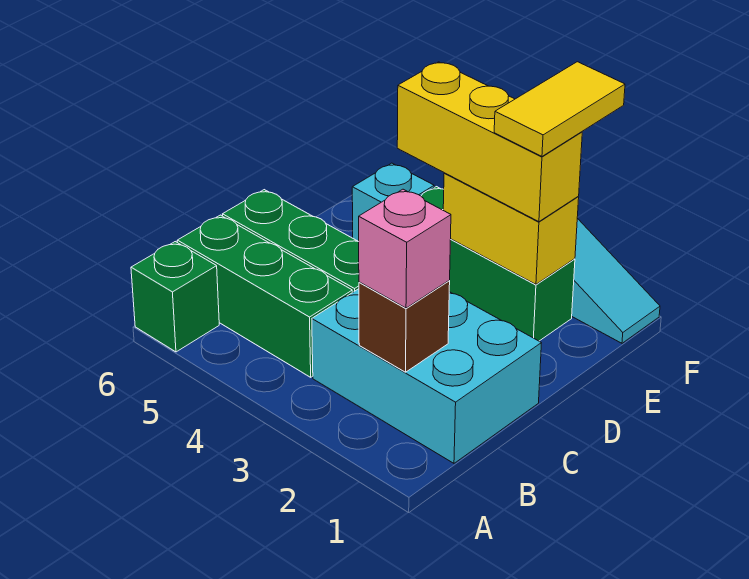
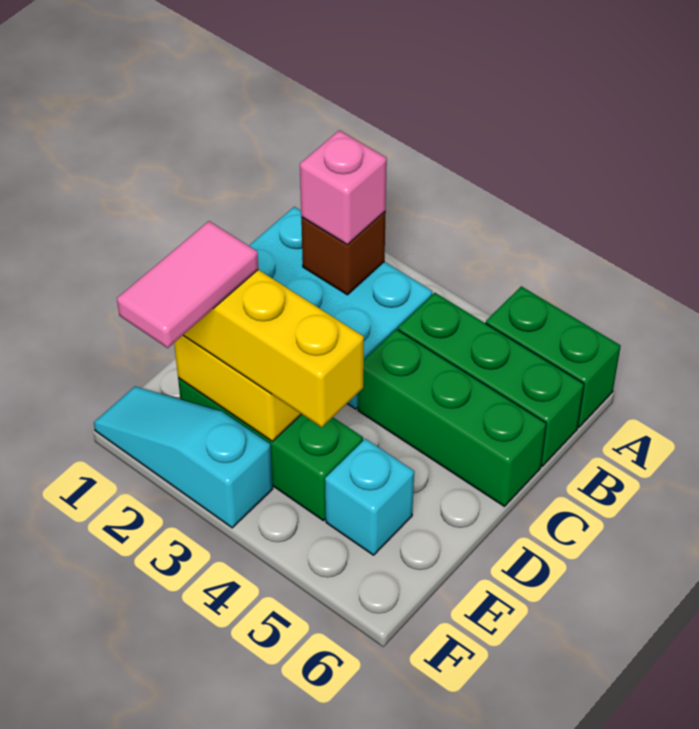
green 1x1 brick [131,242,219,352] -> green 1x2 brick [486,286,621,427]
yellow 1x2 tile [494,62,625,156] -> pink 1x2 tile [117,221,258,348]

